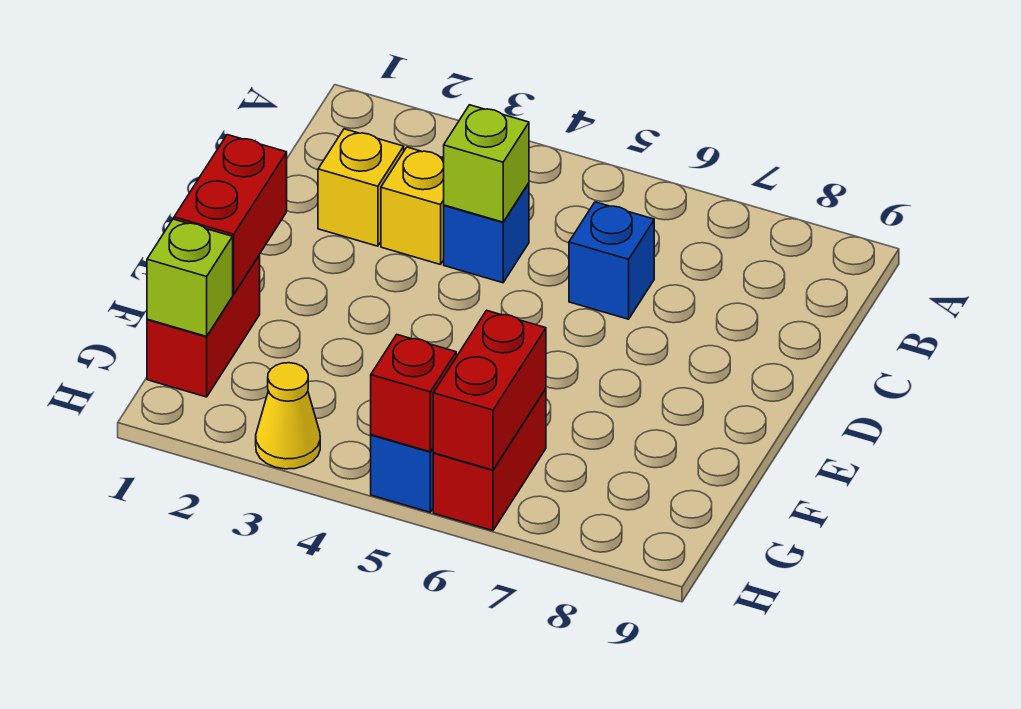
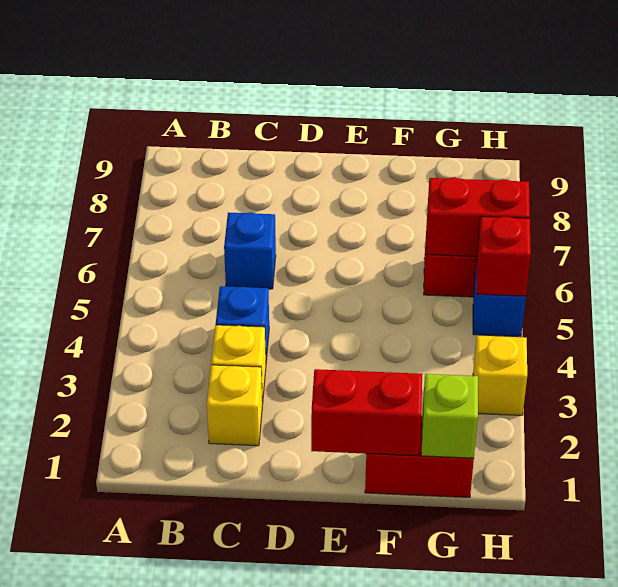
lime 1x1 brick [444,105,529,222] -> none
yellow 1x1 cone [256,363,320,469] -> yellow 1x1 brick [473,336,527,415]

